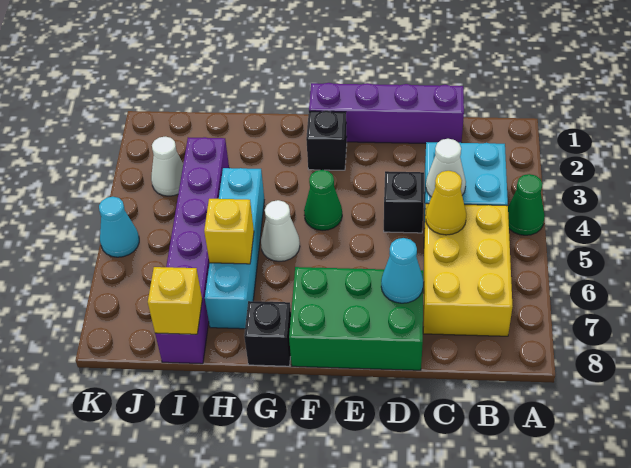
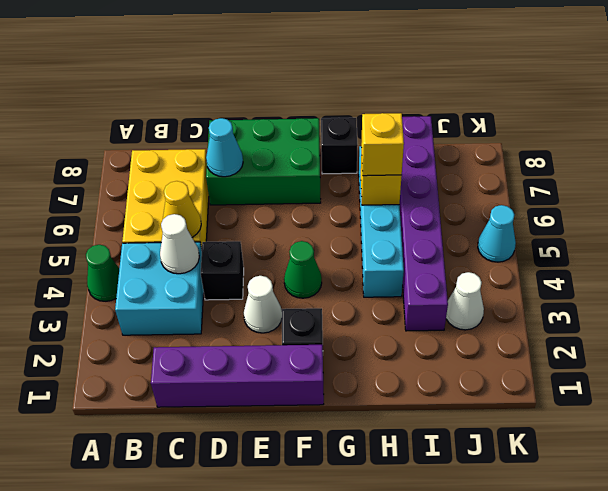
white 1x1 cone [261,200,300,261] -> white 1x1 cone moved to [244,276,282,333]
yellow 1x1 brick [148,267,202,334] -> yellow 1x1 brick moved to [361,113,404,176]

